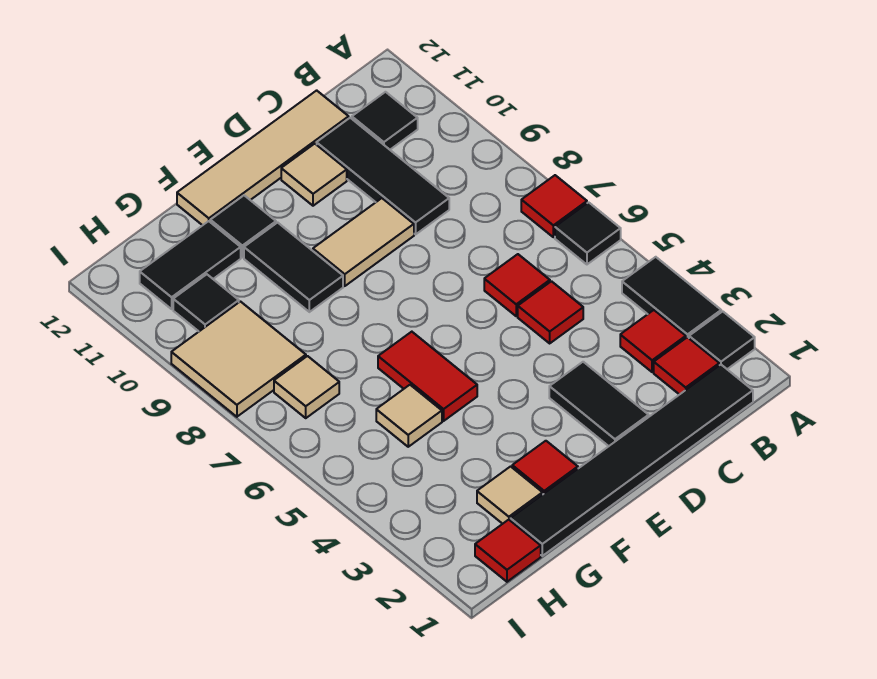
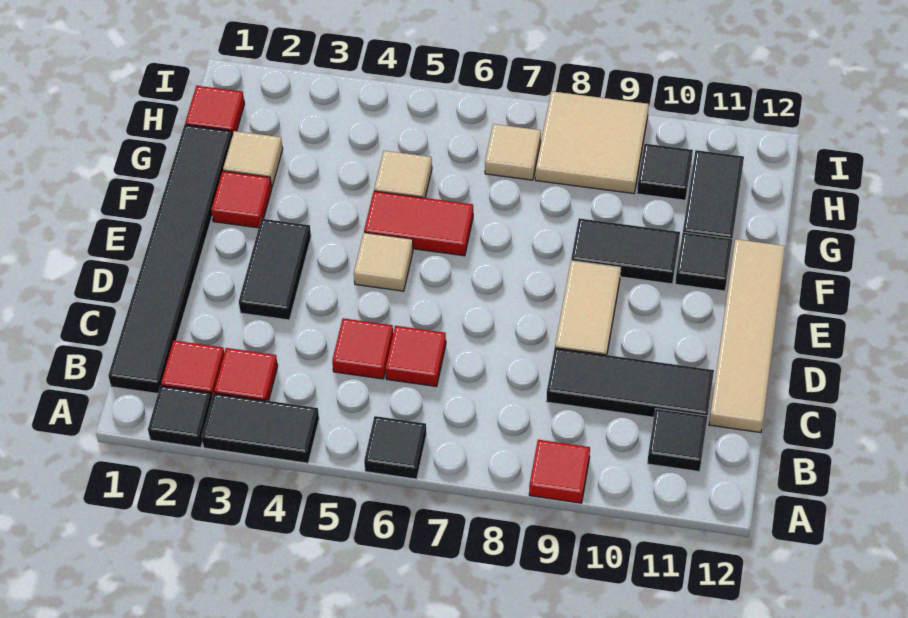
red 1x1 tile [521,175,587,237] -> red 1x1 tile moved to [529,440,590,503]
black 1x2 tile [549,362,649,446] -> black 1x2 tile turned to [239,219,311,320]
tan 1x1 tile [281,144,347,206] -> tan 1x1 tile moved to [354,233,413,291]

